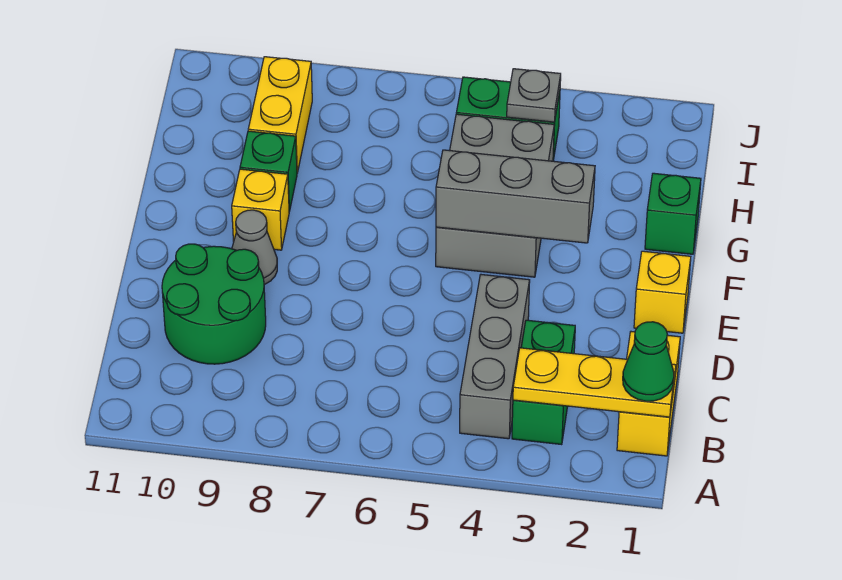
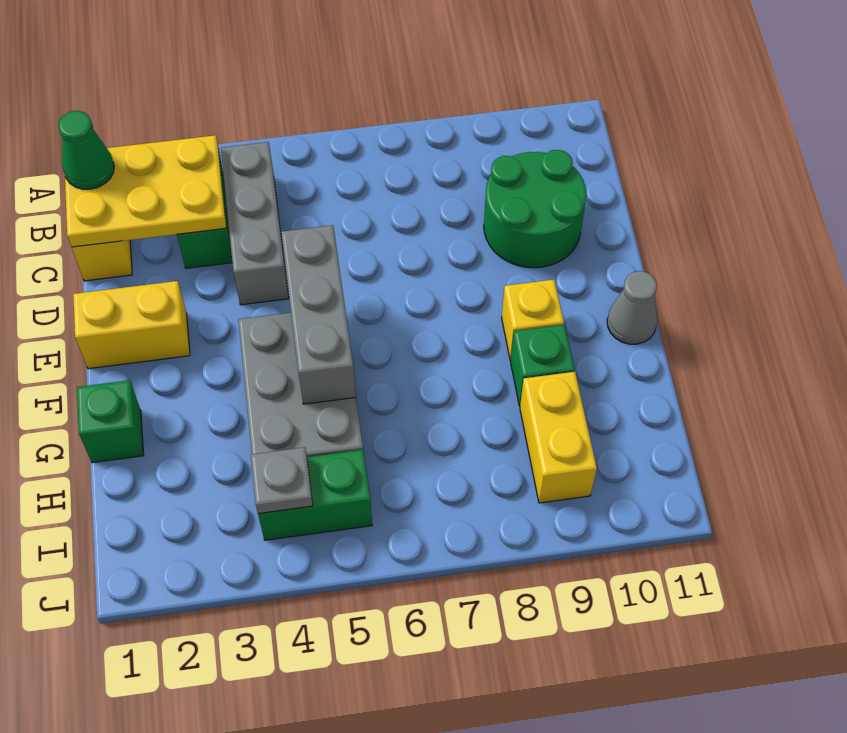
yellow 1x3 plate [513,348,676,417] -> yellow 2x3 plate [65,135,226,247]
yellow 1x1 brick [634,251,691,333] -> yellow 1x2 brick [73,281,190,369]
grey 1x1 cone [232,210,277,285] -> grey 1x1 cone moved to [607,271,658,344]
grey 1x3 brick [436,150,595,243] -> grey 1x3 brick turned to [281,225,356,404]

